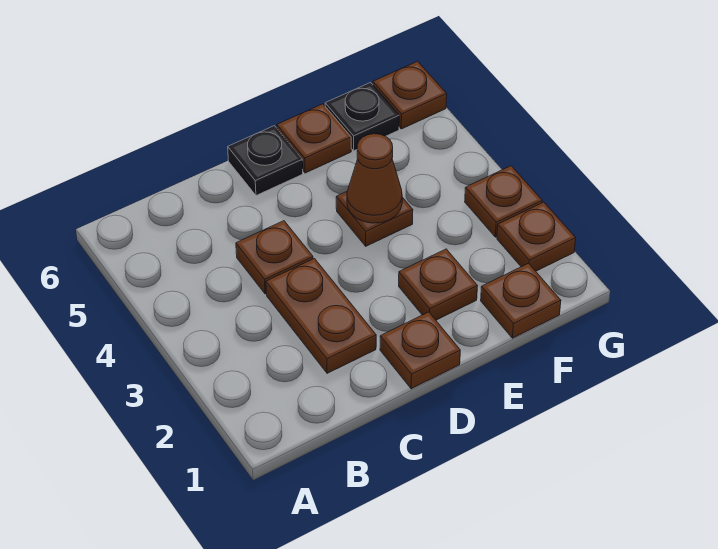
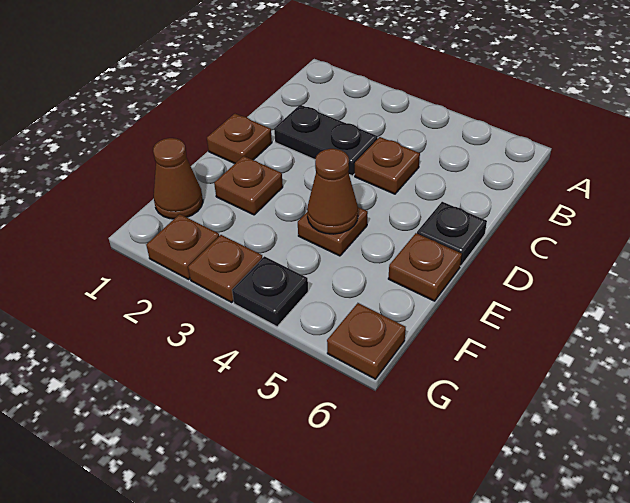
brown 1x2 plate [266,259,376,373] -> black 1x2 plate [274,105,378,176]
brown 1x1 plate [481,263,561,338] -> brown 1x1 cone [153,138,203,219]
black 1x1 plate [325,83,399,151] -> black 1x1 plate moved to [232,256,308,327]

